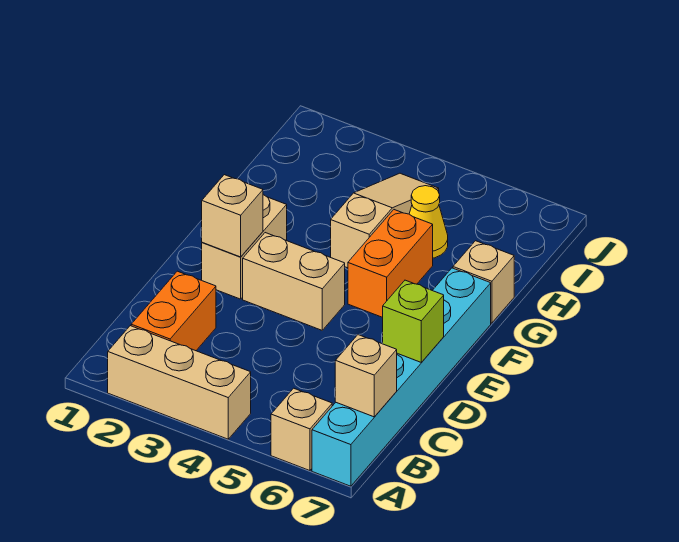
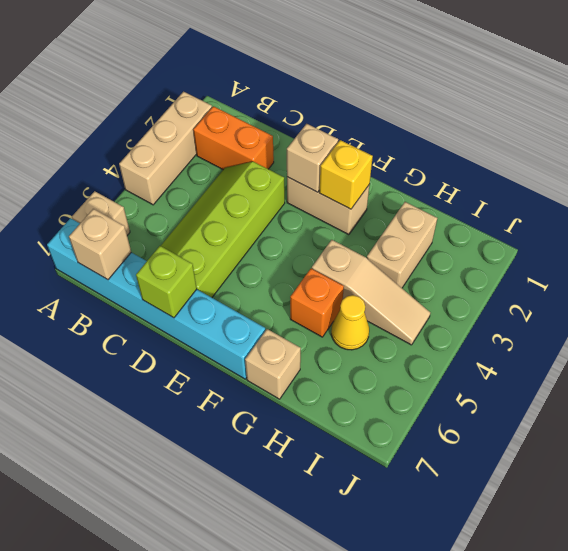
none -> lime 2x4 slope [161,162,285,298]
tan 1x2 brick [243,233,345,330] -> tan 1x2 brick moved to [367,202,437,288]
none -> yellow 1x1 brick [319,140,373,209]
orange 1x2 brick [348,210,433,317] -> orange 1x1 brick [290,268,344,337]

